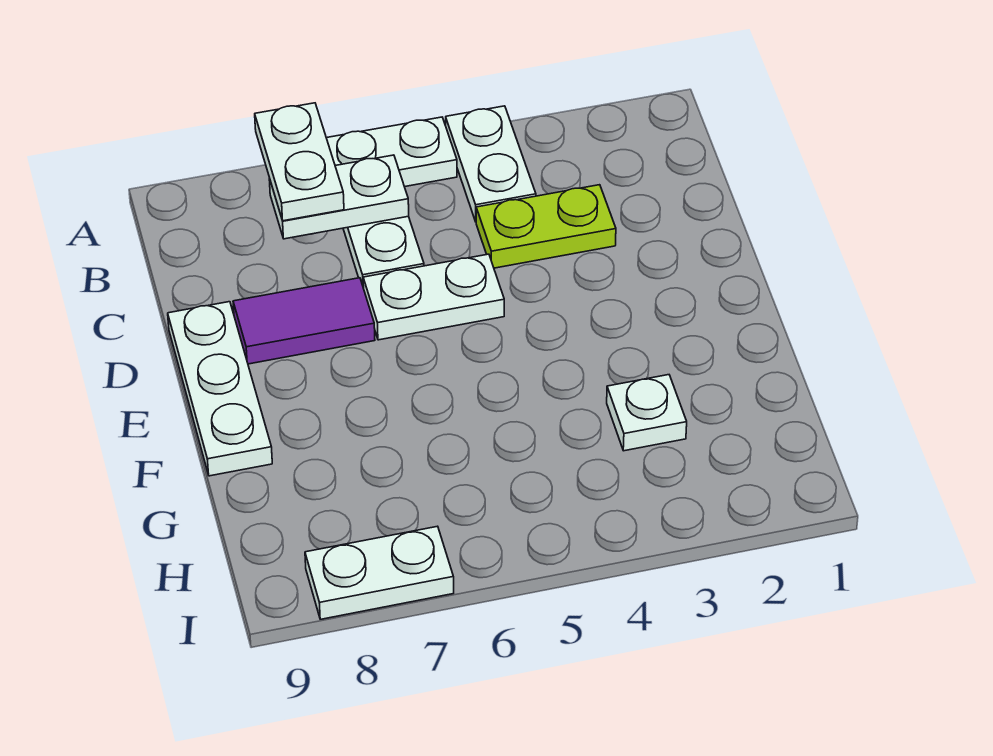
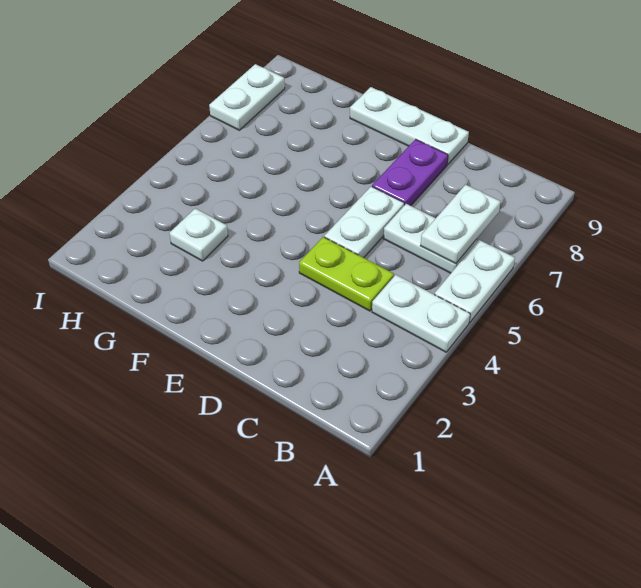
white 1x2 plate [255,103,344,221] -> none
lime 1x2 plate [476,185,616,268] -> lime 1x2 plate turned to [299,237,394,311]
purple 1x2 tile [233,278,375,364] -> purple 1x2 plate [372,139,448,206]

